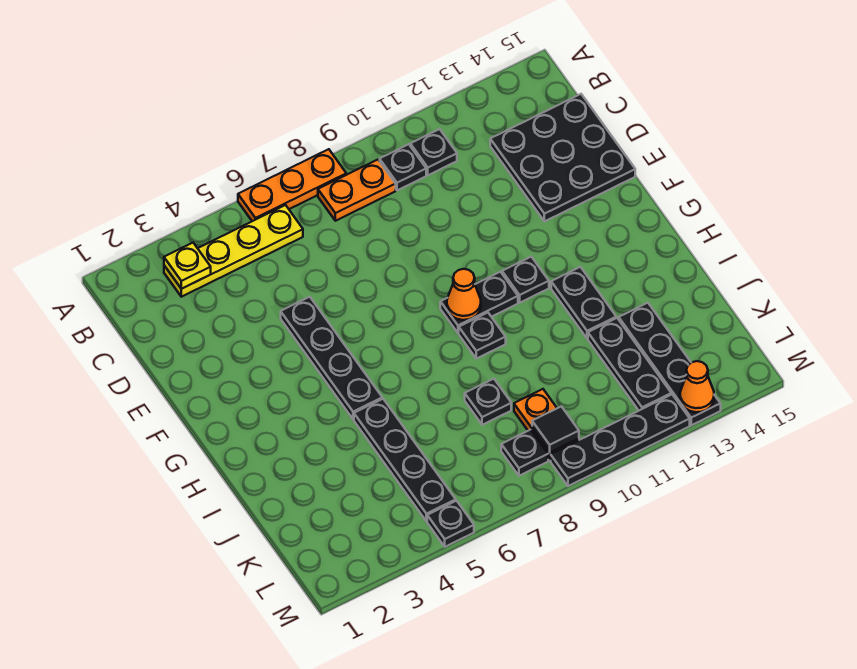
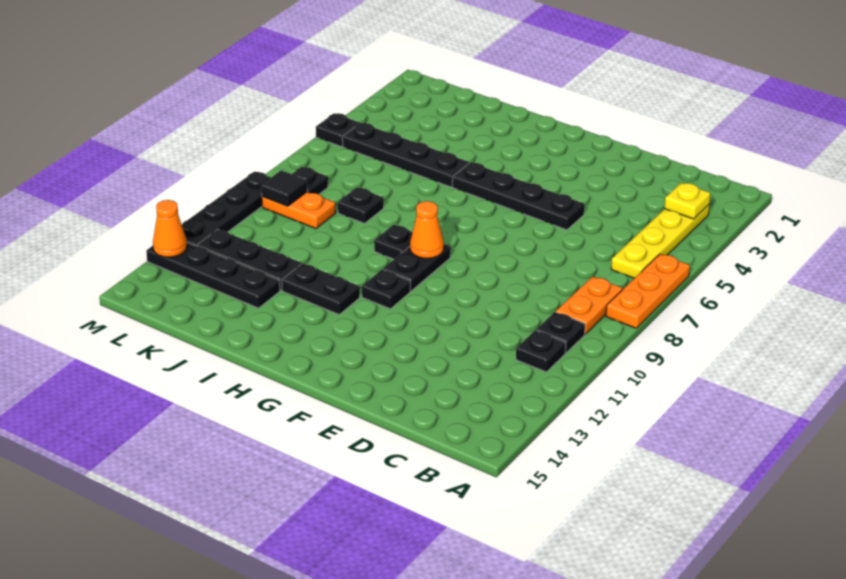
black 3x3 plate [490,94,635,221] -> none

